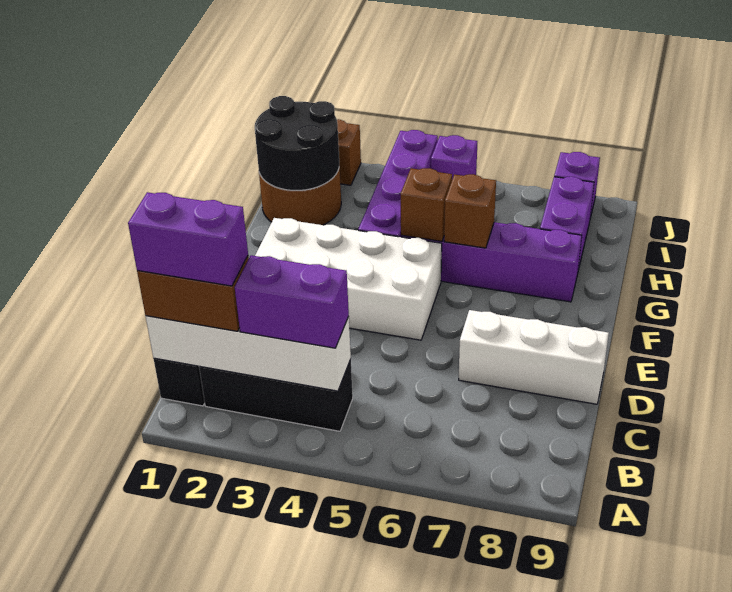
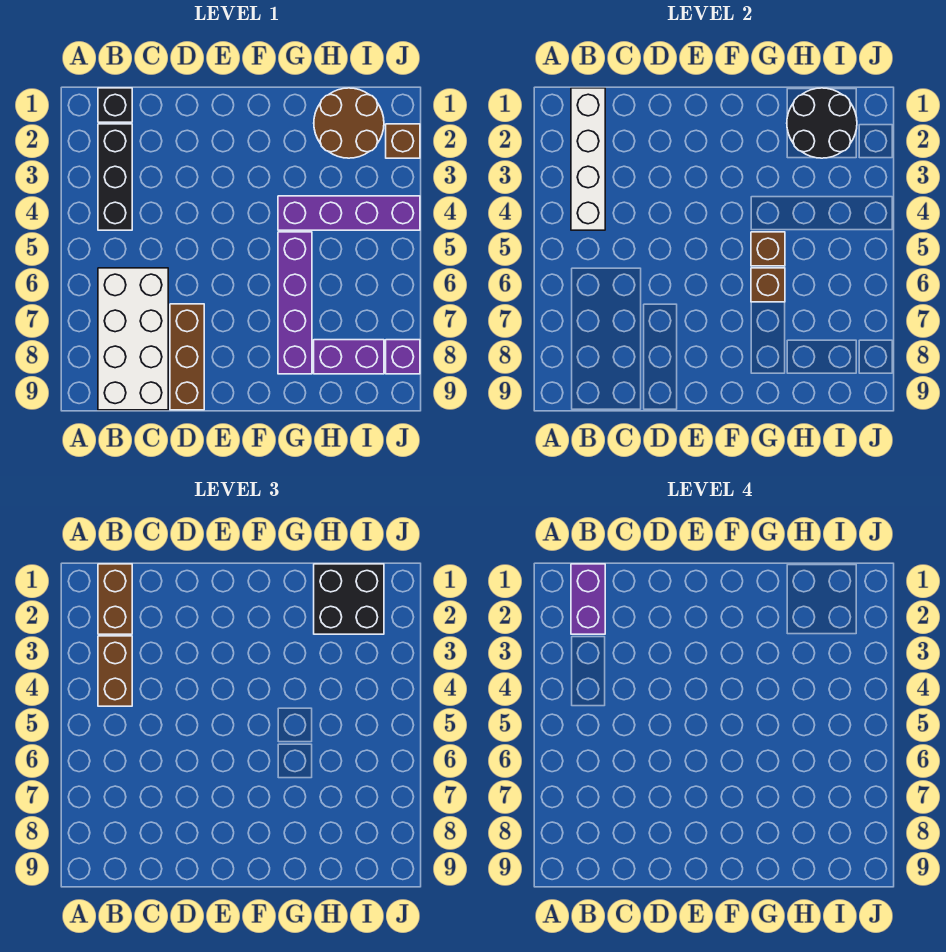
purple 1x2 brick [235,255,349,348] -> brown 1x2 brick [98,636,132,706]
white 1x3 brick [459,310,609,404] -> brown 1x3 brick [170,304,204,410]
white 2x4 brick [255,218,442,340] -> white 2x4 brick moved to [98,268,168,410]
none -> black 2x2 brick [314,564,384,634]
purple 1x1 brick [431,135,477,179] -> none

